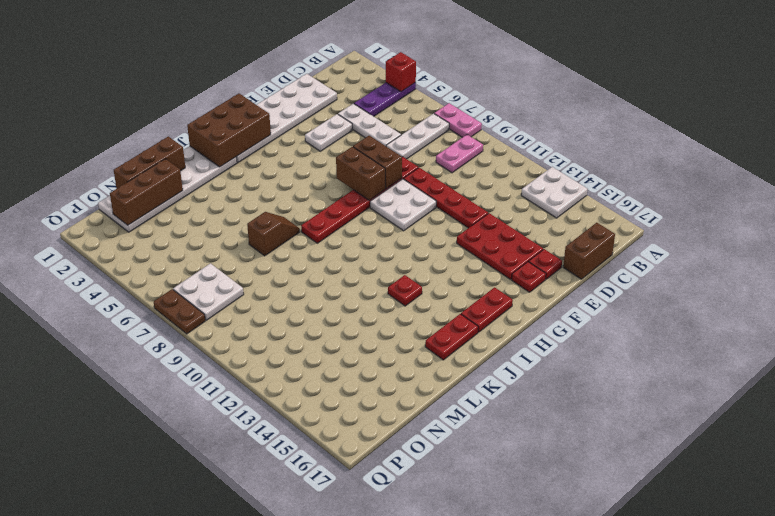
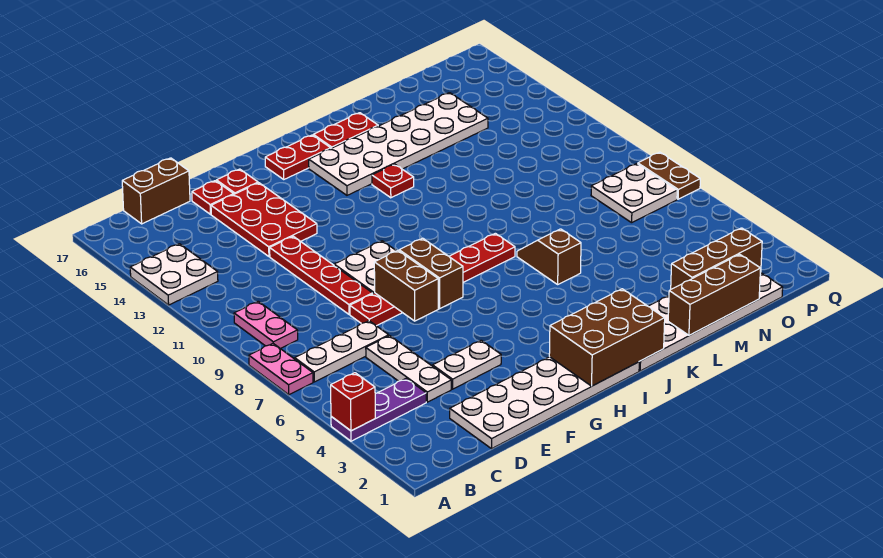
pink 1x2 plate [436,135,483,173] -> pink 1x2 plate turned to [234,301,298,349]
none -> white 2x6 plate [309,93,488,195]
brown 1x2 slope [247,212,300,256] -> brown 1x2 slope turned to [517,229,581,284]

